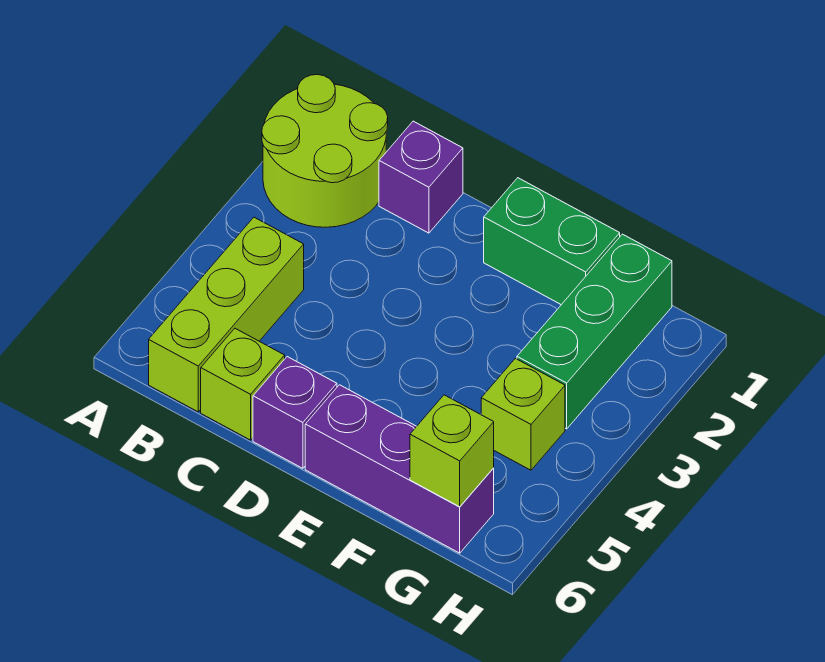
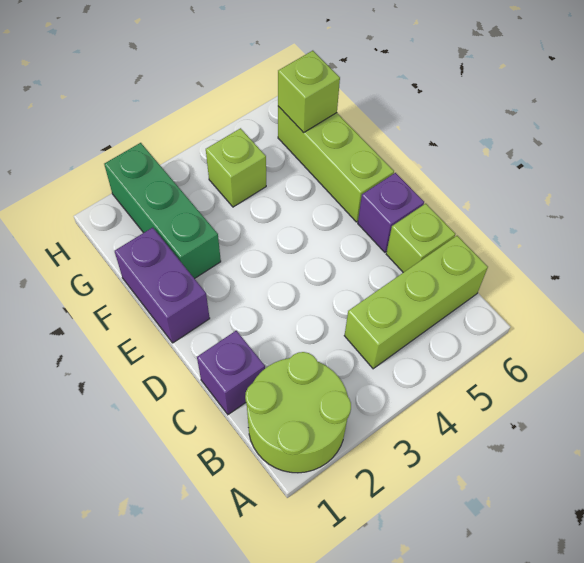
green 1x2 brick [484,178,620,305] -> purple 1x2 brick [114,227,210,343]
purple 1x3 brick [305,385,494,553] -> lime 1x3 brick [278,106,394,222]
green 1x3 brick [517,234,672,429] -> green 1x3 brick turned to [104,143,221,279]

